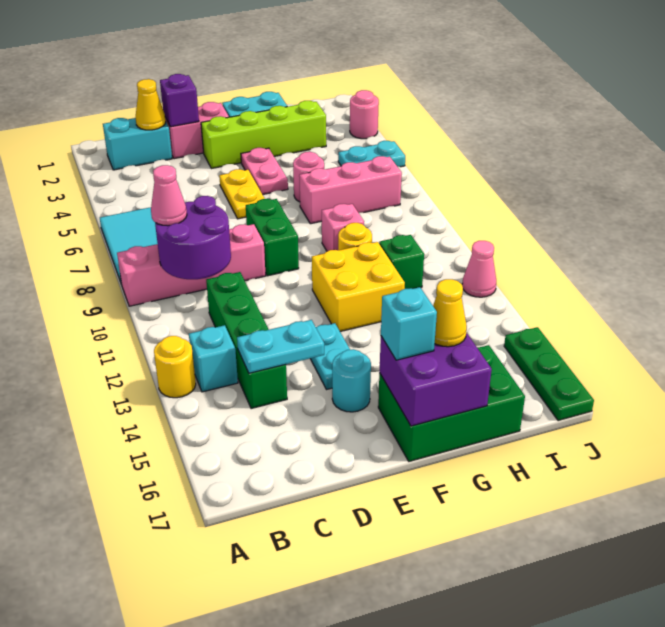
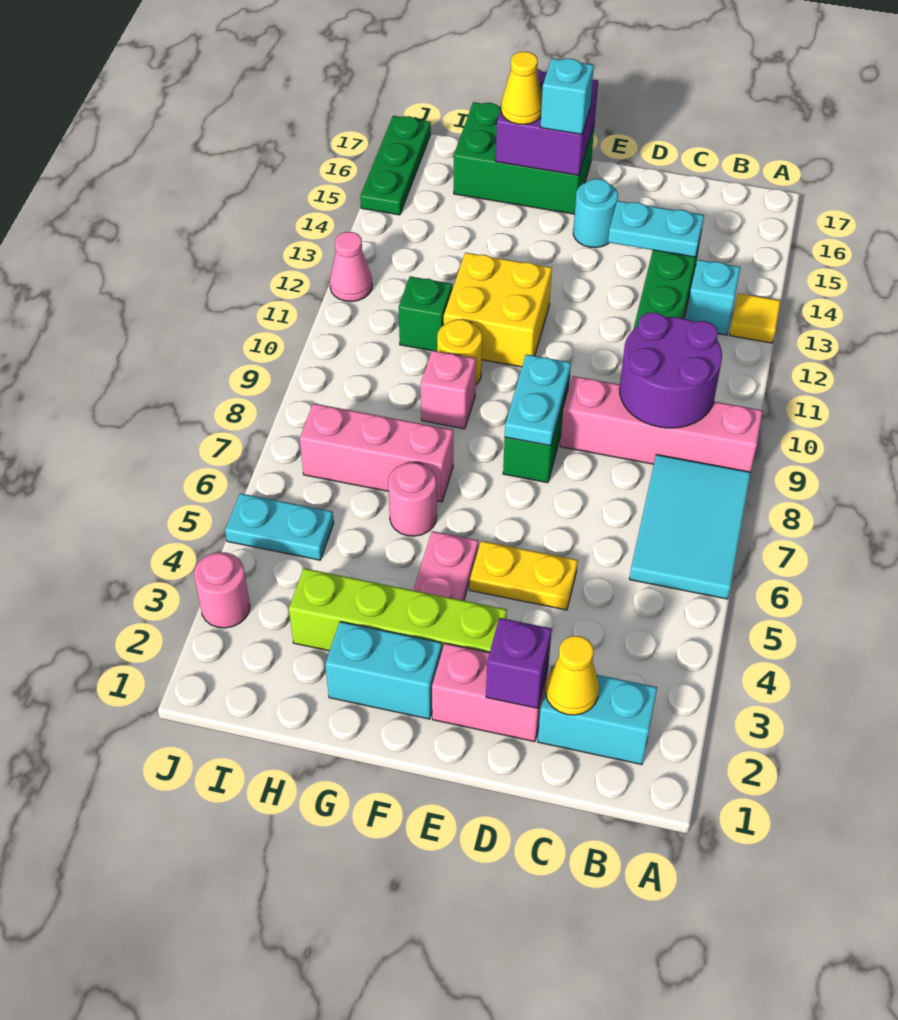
yellow 1x1 round brick [154,336,196,398] -> yellow 1x1 tile [730,293,780,343]
pink 1x1 cone [151,165,187,226] -> none
yellow 1x2 plate [219,169,265,219] -> yellow 1x2 plate turned to [470,541,578,610]
cyan 1x2 plate [310,323,350,390] -> cyan 1x2 plate moved to [505,354,571,446]

